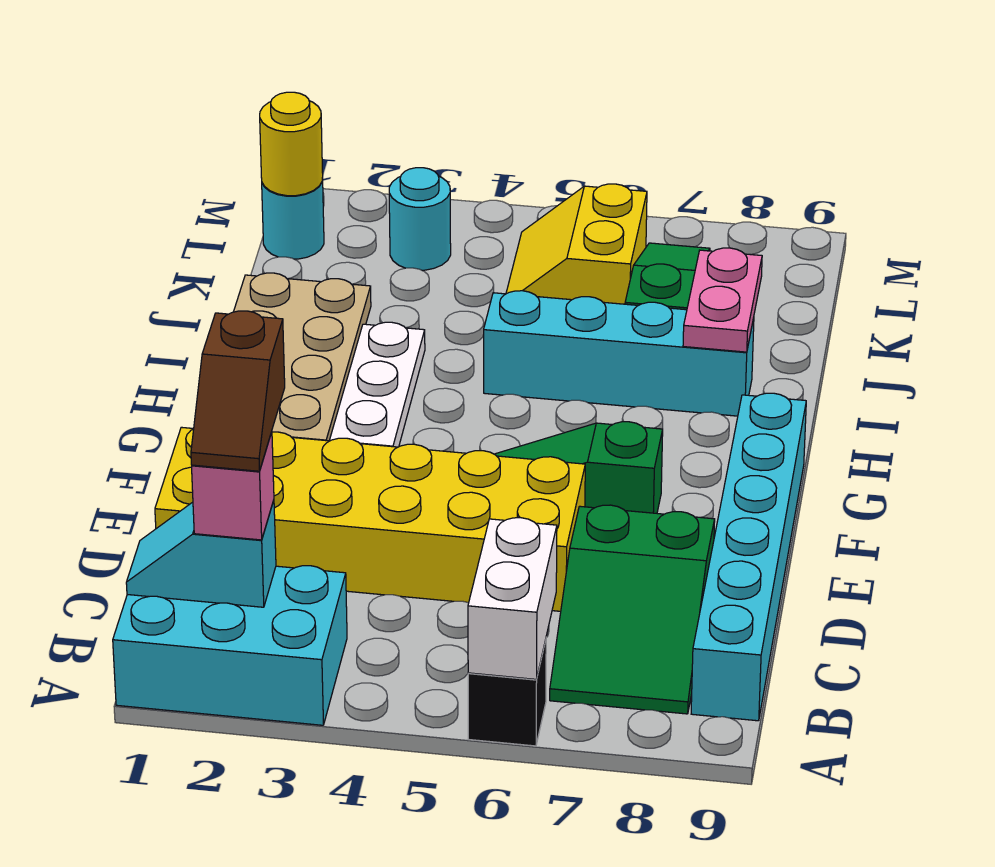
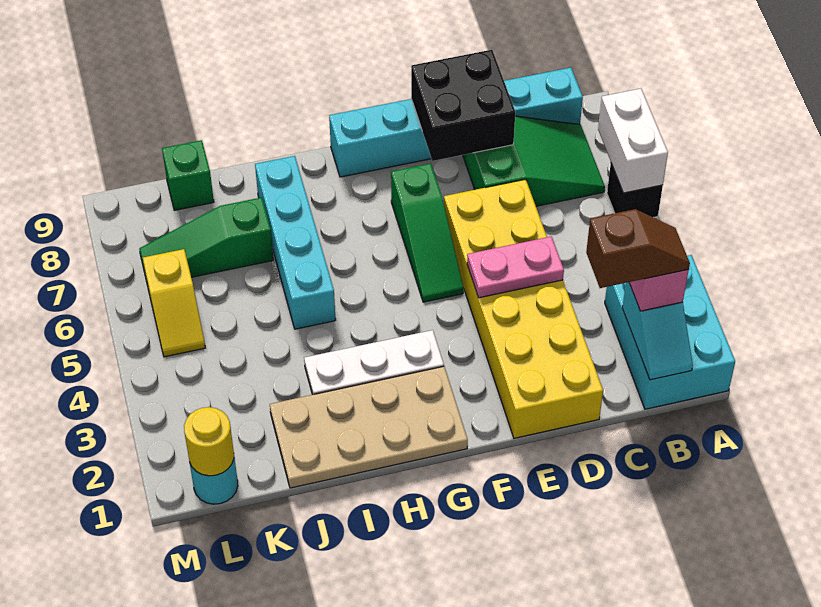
white 1x2 brick [468,518,557,679] -> white 1x2 brick turned to [598,89,668,193]
none -> black 2x2 brick [411,50,515,161]
pink 1x2 plate [683,248,762,352] -> pink 1x2 plate moved to [467,236,564,298]
yellow 2x2 slope [506,184,647,304] -> yellow 1x2 slope [143,249,205,357]
none -> green 1x1 brick [162,140,214,210]
cyan 1x1 round brick [389,168,451,270] -> none

